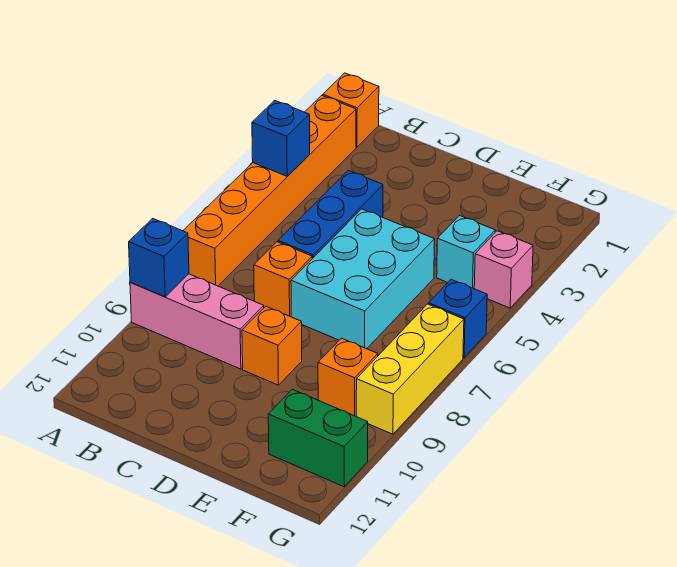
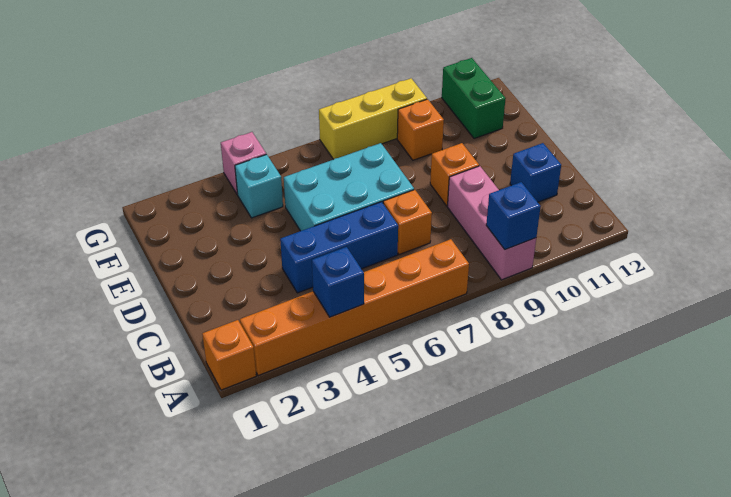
blue 1x1 brick [429,280,487,358] -> blue 1x1 brick moved to [510,143,561,202]

